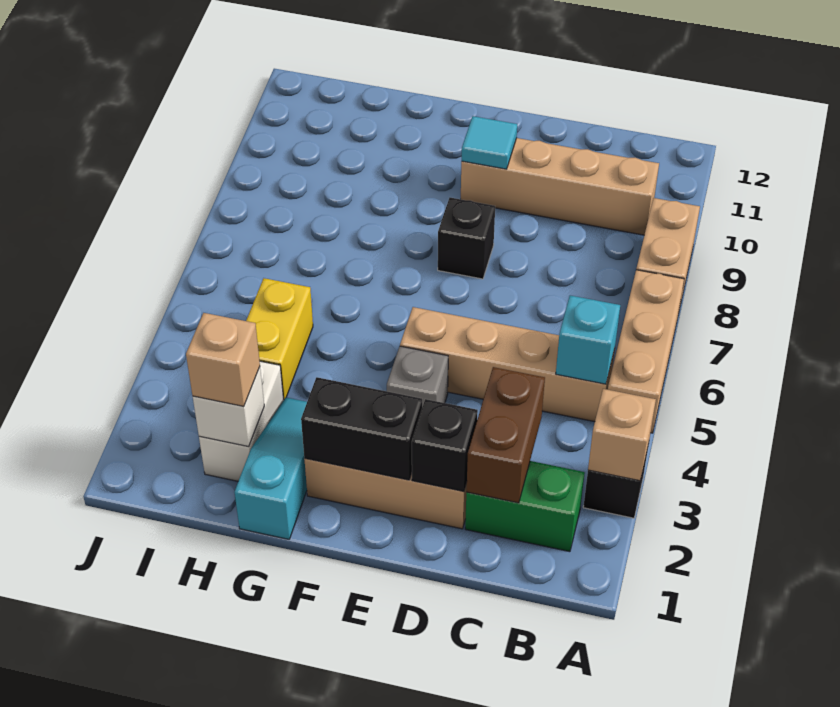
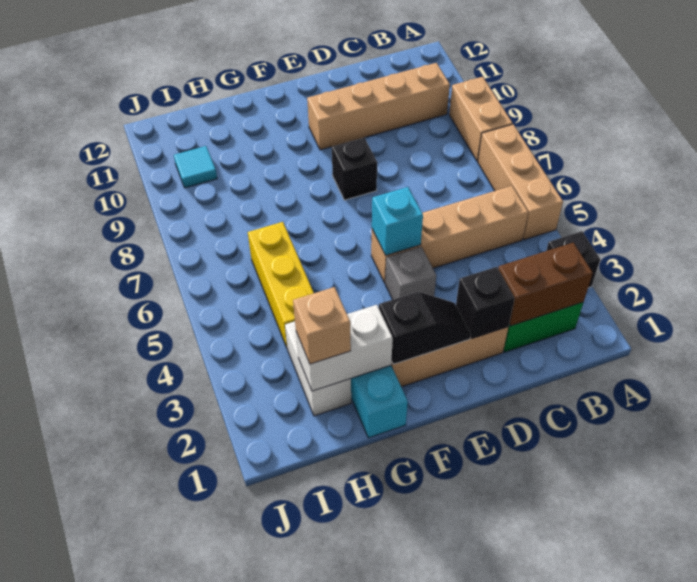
tan 1x1 brick [588,389,656,481] -> none
cyan 1x1 brick [556,295,620,384] -> cyan 1x1 brick moved to [372,187,423,255]
brown 1x2 brick [466,367,545,503] -> brown 1x2 brick turned to [498,243,593,326]
black 1x2 brick [301,377,422,480] -> black 1x2 slope [379,291,471,364]
cyan 1x1 tile [462,116,517,169] -> cyan 1x1 tile moved to [174,146,217,188]
white 1x1 brick [193,367,264,447] -> white 1x2 brick [296,305,393,391]
yellow 1x2 brick [246,278,313,399] -> yellow 1x3 brick [248,222,314,349]

